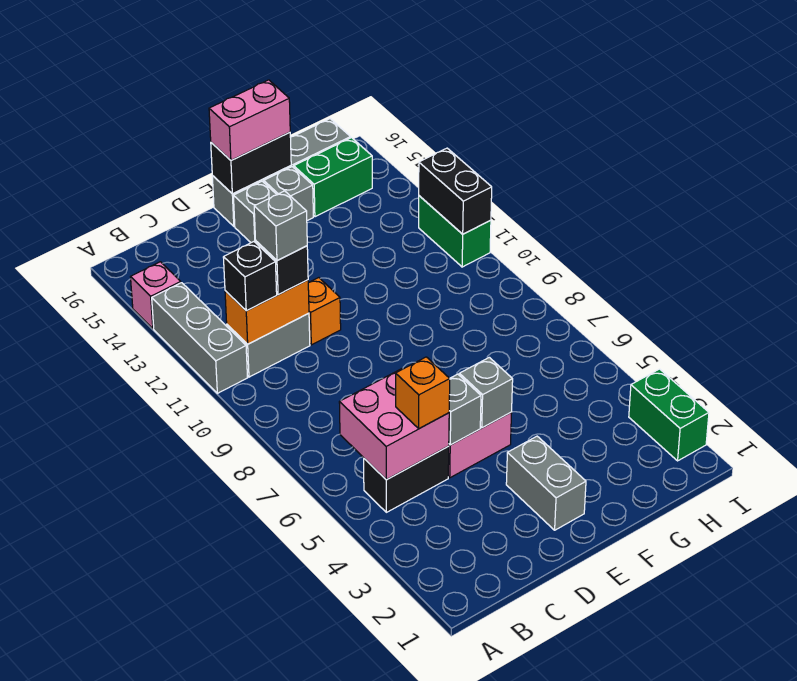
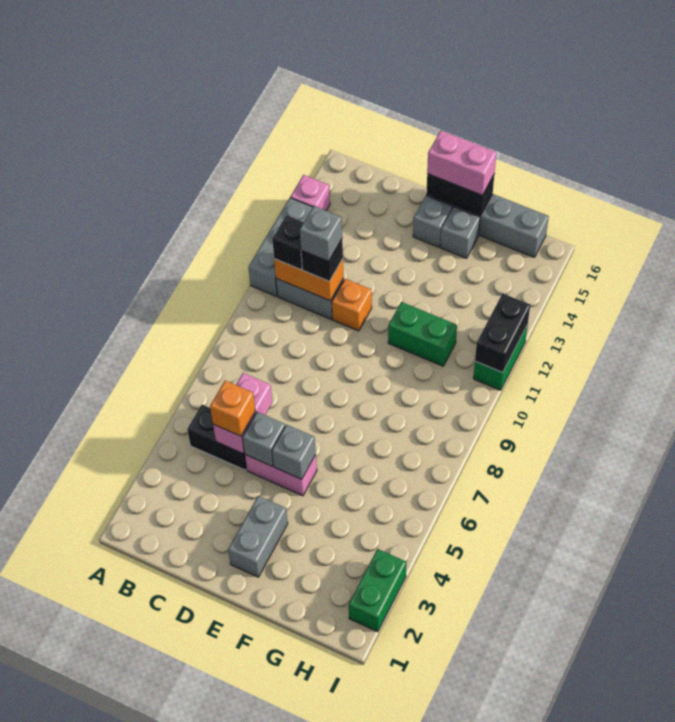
pink 2x2 brick [339,369,449,480] -> pink 1x2 brick [213,373,272,453]
green 1x2 brick [294,138,372,217] -> green 1x2 brick moved to [388,302,457,366]

